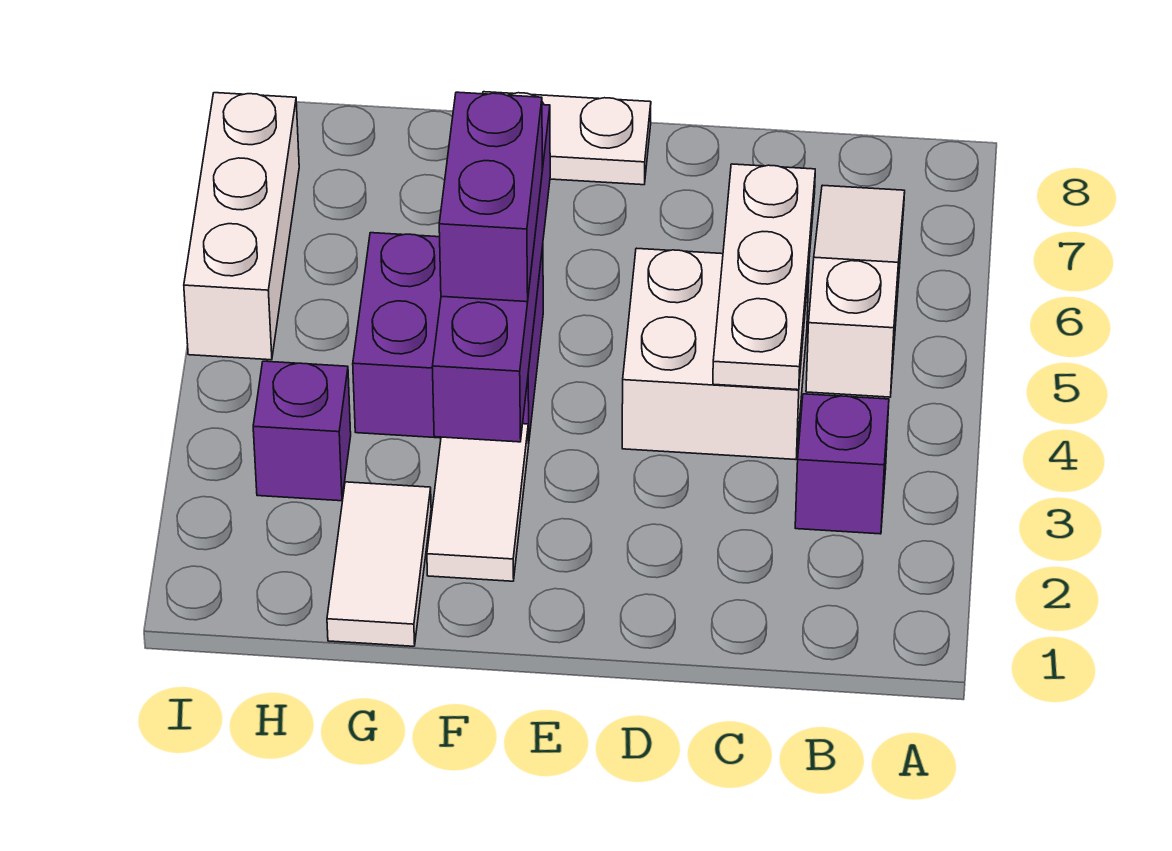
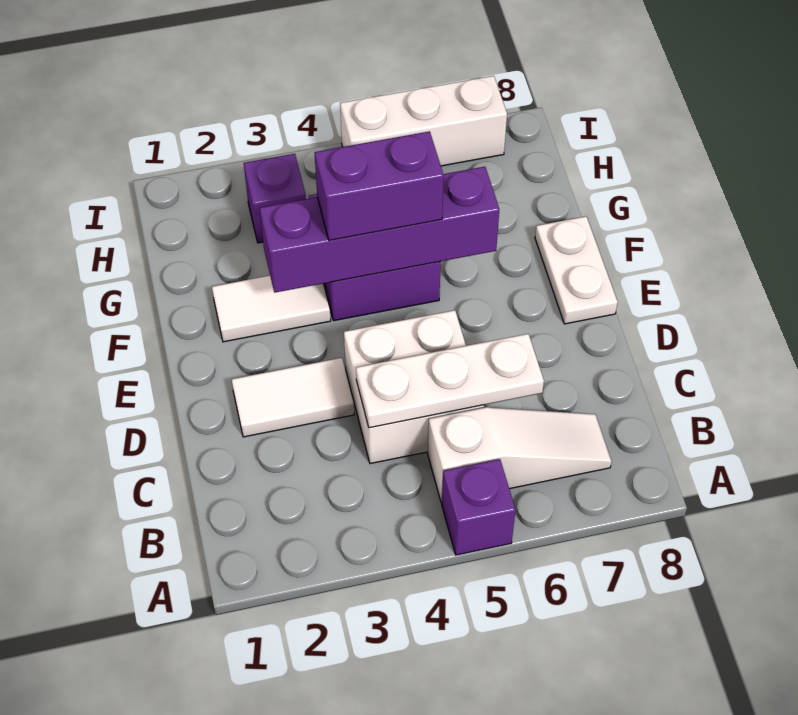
purple 1x1 brick [795,394,889,534] -> purple 1x1 brick moved to [442,459,515,555]
white 1x2 tile [327,482,431,646] -> white 1x2 tile moved to [232,358,354,437]

